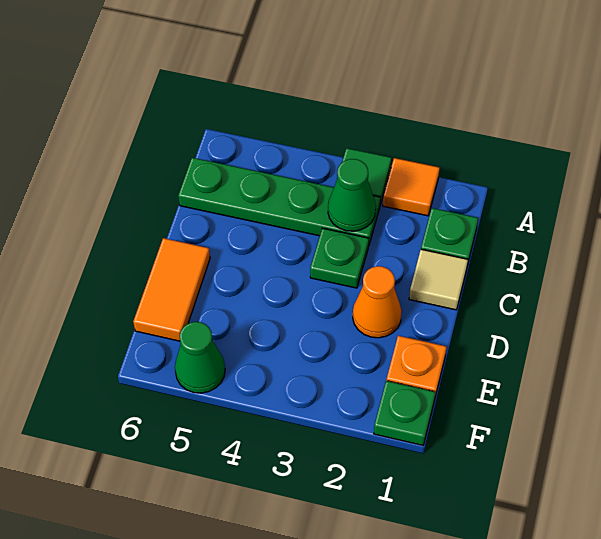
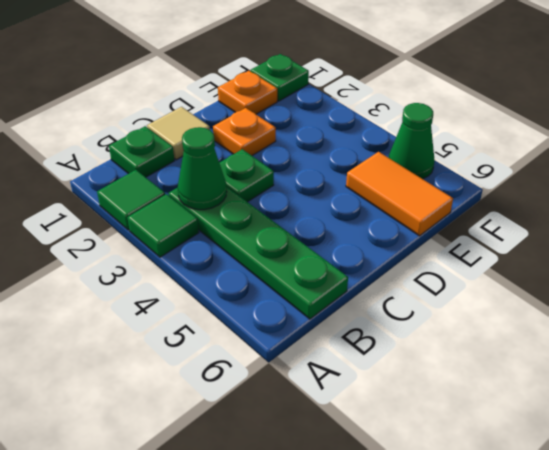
orange 1x1 tile [383,158,440,216] -> green 1x1 tile [97,170,165,230]
orange 1x1 cone [353,266,402,338] -> orange 1x1 plate [213,108,276,156]
orange 1x2 tile [133,238,210,341] -> orange 1x2 tile turned to [346,152,453,236]

